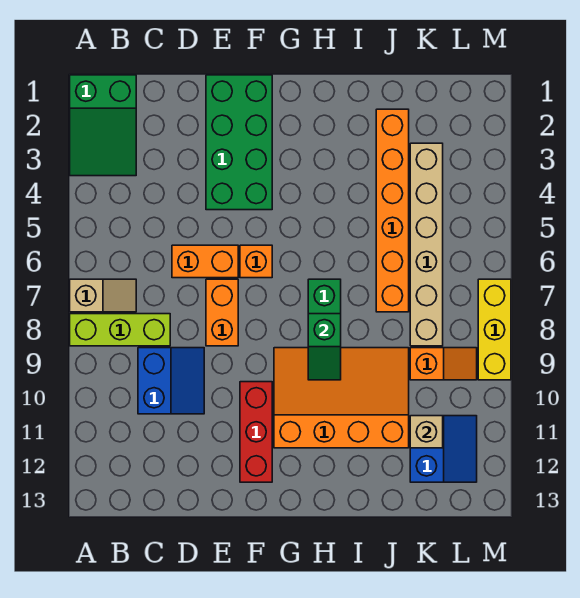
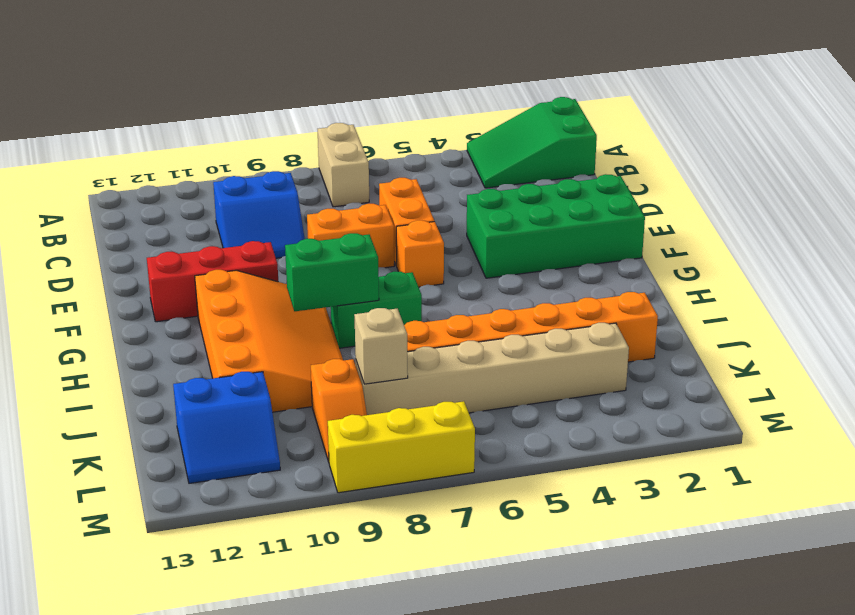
tan 1x2 slope [70,279,136,312] -> tan 1x2 brick [318,123,369,207]
lime 1x3 brick [70,314,170,346] -> none
green 1x2 slope [308,314,341,380] -> green 1x2 brick [285,233,379,311]
tan 1x1 brick [410,416,443,448] -> tan 1x1 brick moved to [354,308,408,384]

